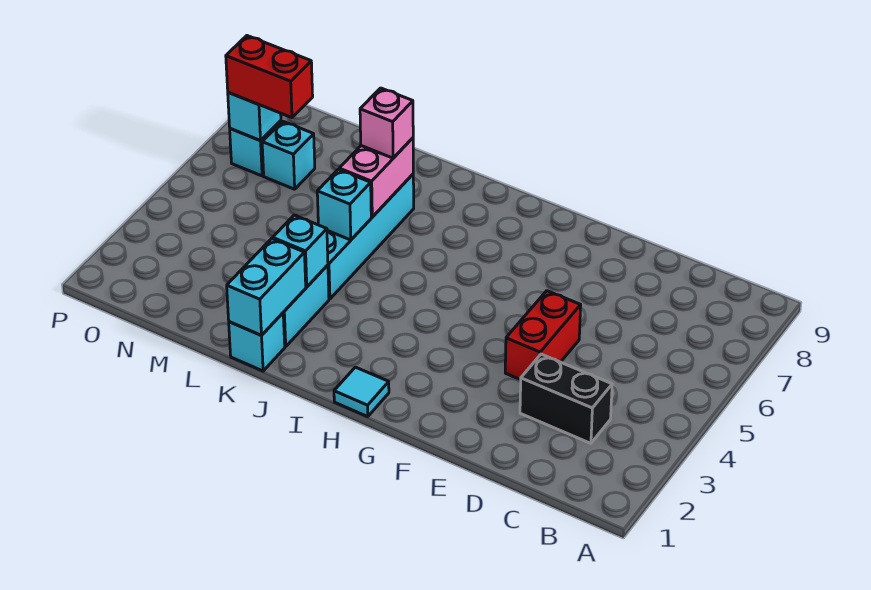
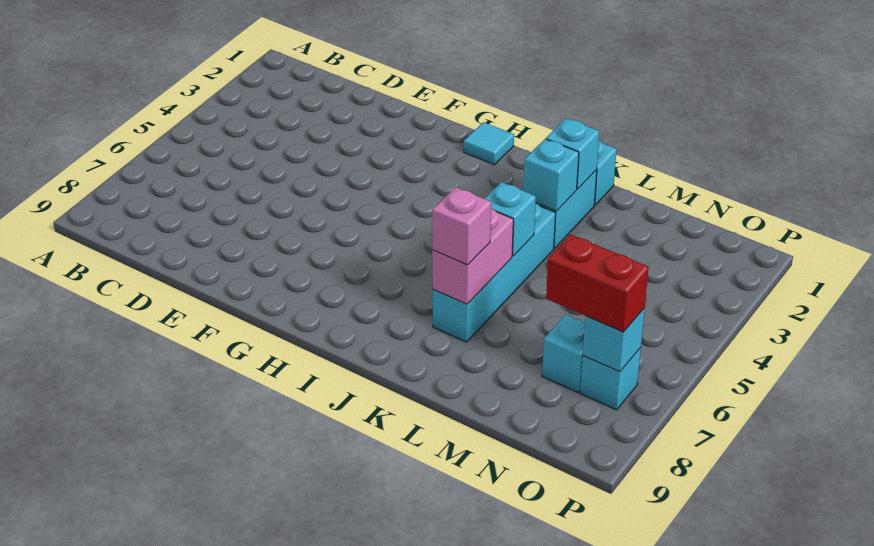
black 1x2 brick [520,354,612,443] -> none
red 1x2 brick [505,291,581,380] -> none
cyan 1x2 brick [227,239,306,335] -> cyan 1x1 brick [546,118,599,189]

